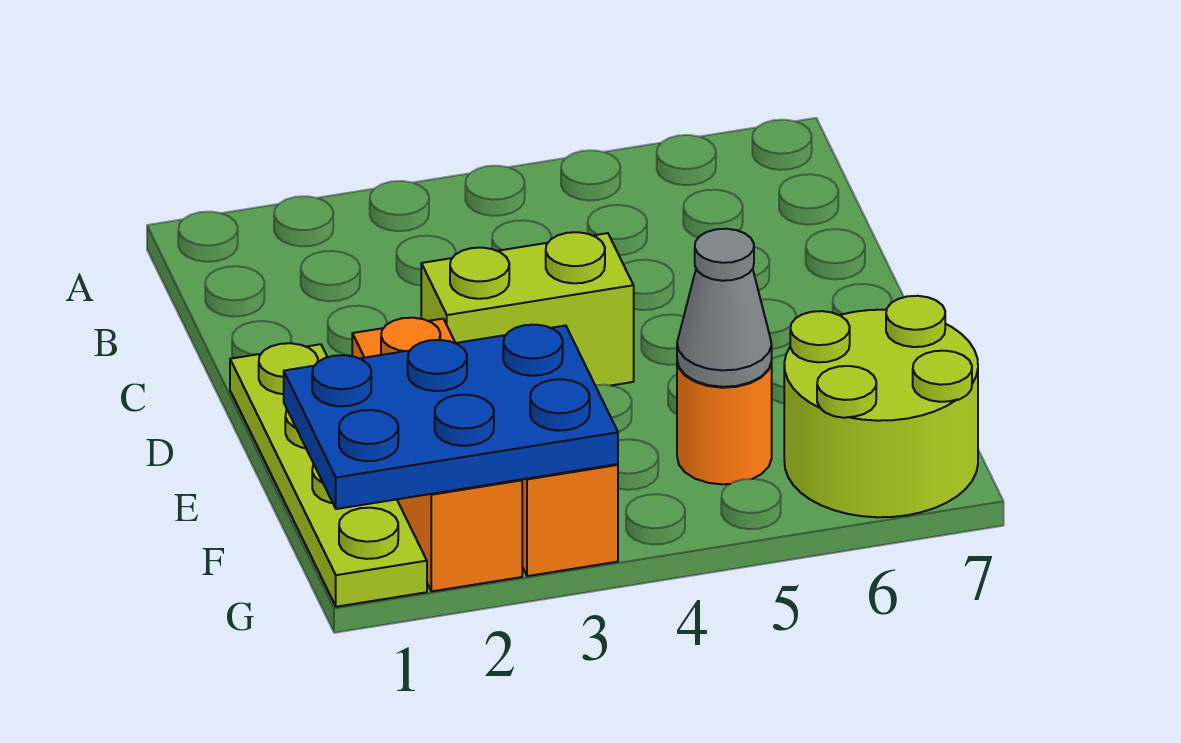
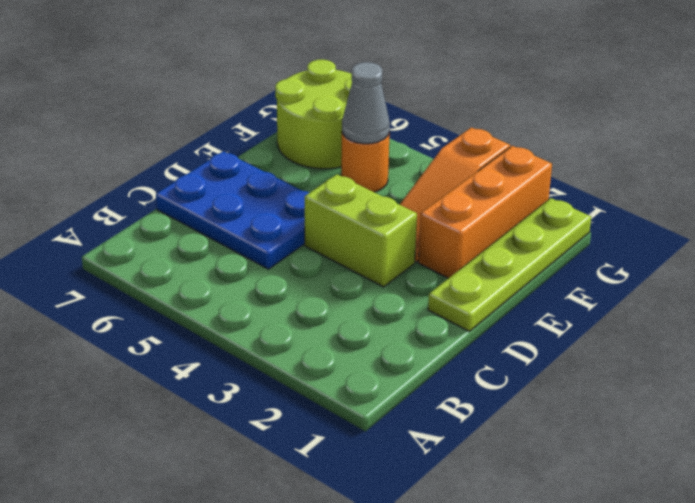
blue 2x3 plate [284,325,618,509] -> blue 2x3 plate moved to [156,151,310,269]

